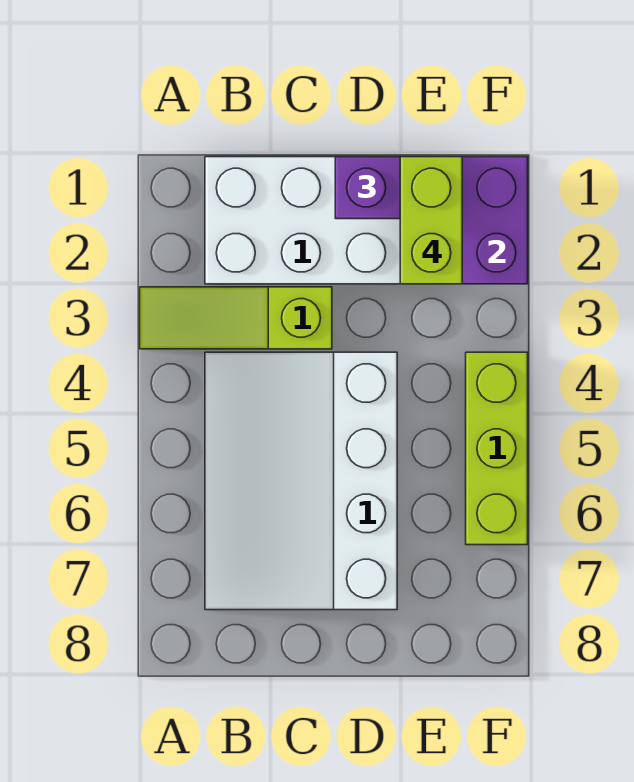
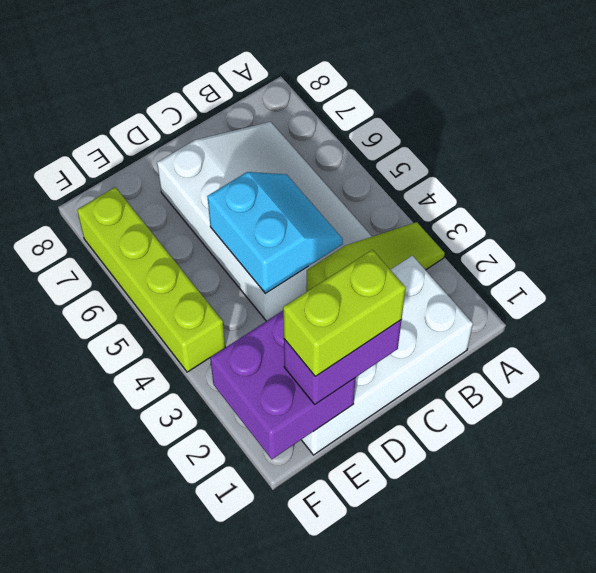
none -> cyan 2x2 slope [207,172,343,294]
lime 1x2 brick [400,157,462,284] -> lime 1x2 brick turned to [283,250,406,377]
lime 1x3 brick [466,352,528,545] -> lime 1x4 brick [77,187,225,372]

